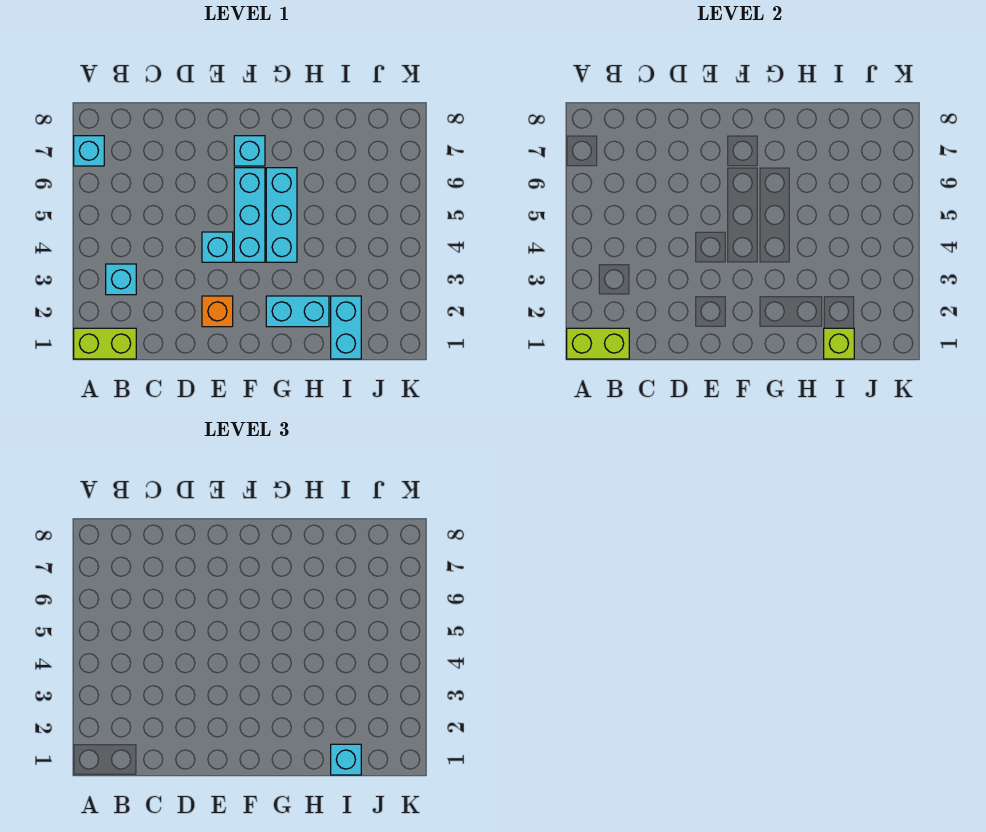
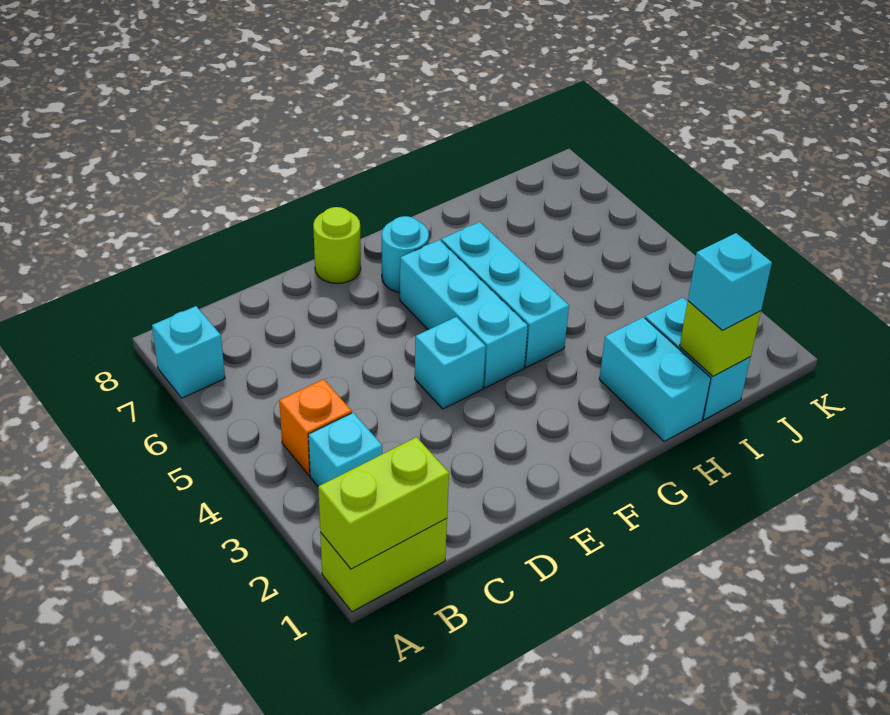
orange 1x1 brick [202,296,233,327] -> orange 1x1 brick moved to [279,379,352,476]
none -> lime 1x1 round brick [313,207,361,284]
cyan 1x1 brick [234,136,265,166] -> cyan 1x1 round brick [382,216,429,292]
cyan 1x2 brick [266,296,329,327] -> cyan 1x2 brick turned to [599,317,711,442]

